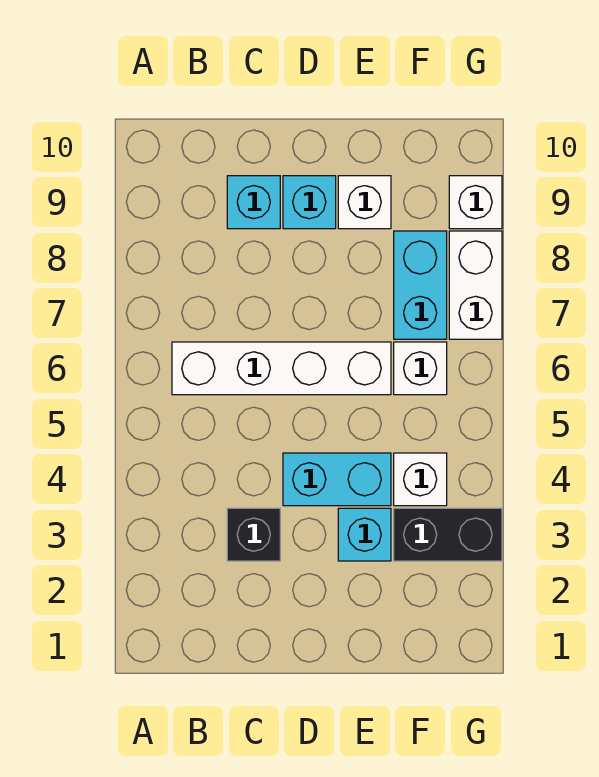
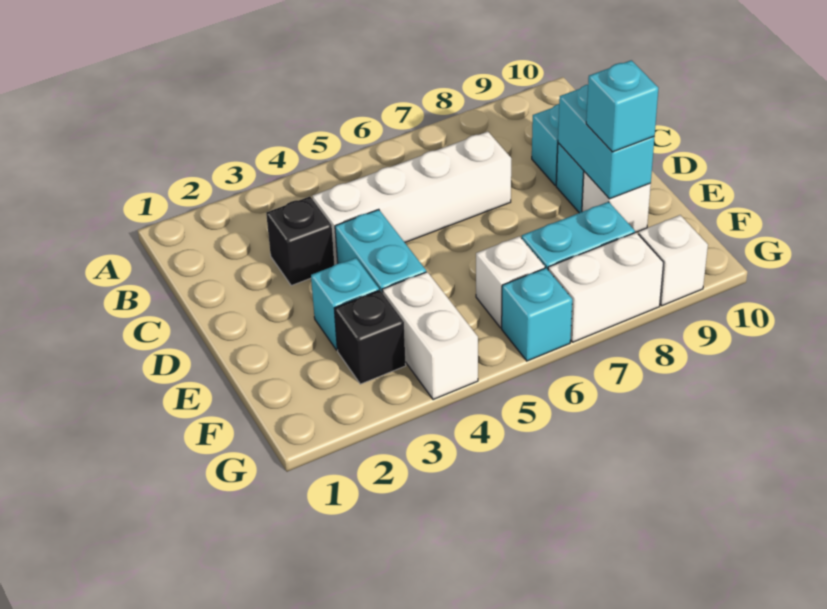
white 1x4 brick [172,342,391,395] -> white 1x4 brick turned to [312,132,511,265]
none -> cyan 1x2 brick [558,85,654,199]
none -> cyan 1x1 brick [586,60,658,152]
black 1x2 brick [394,508,502,561] -> black 1x1 brick [334,290,406,384]
white 1x1 brick [394,453,447,506] -> white 1x2 brick [382,272,478,400]
none -> cyan 1x1 brick [502,268,572,361]

